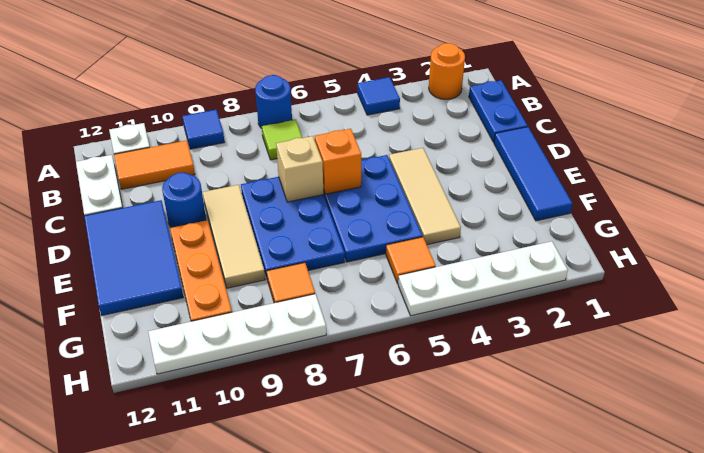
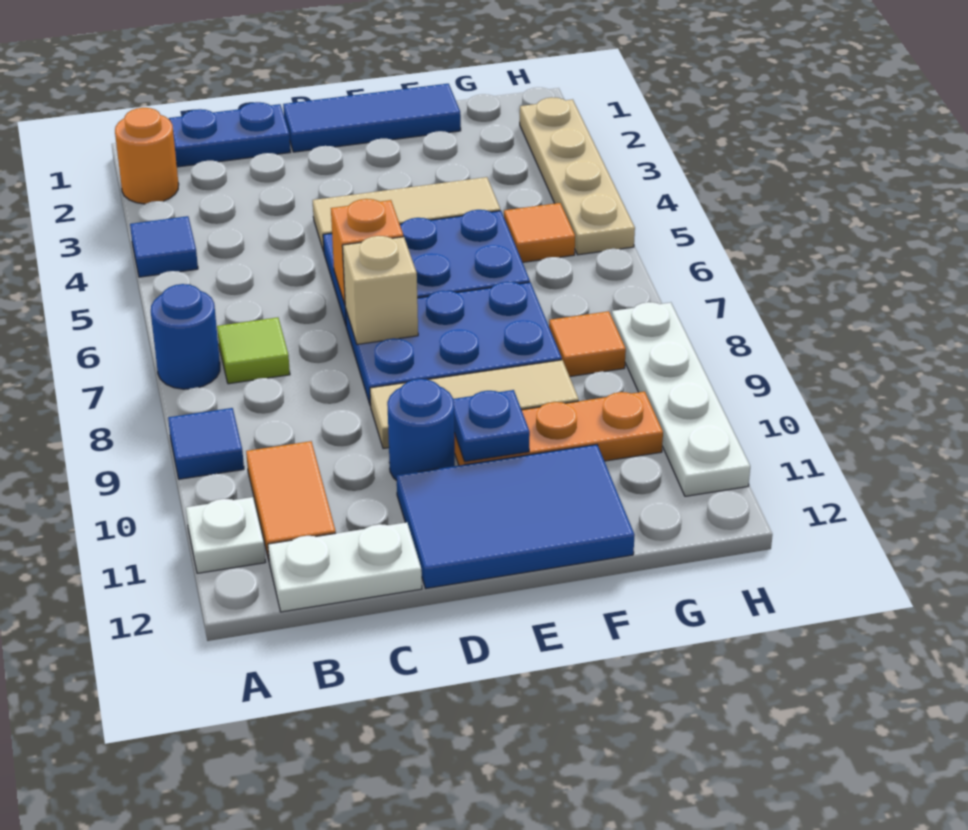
none -> blue 1x1 plate [454,390,530,462]
white 1x4 plate [398,241,568,316] -> tan 1x4 plate [520,97,635,255]

